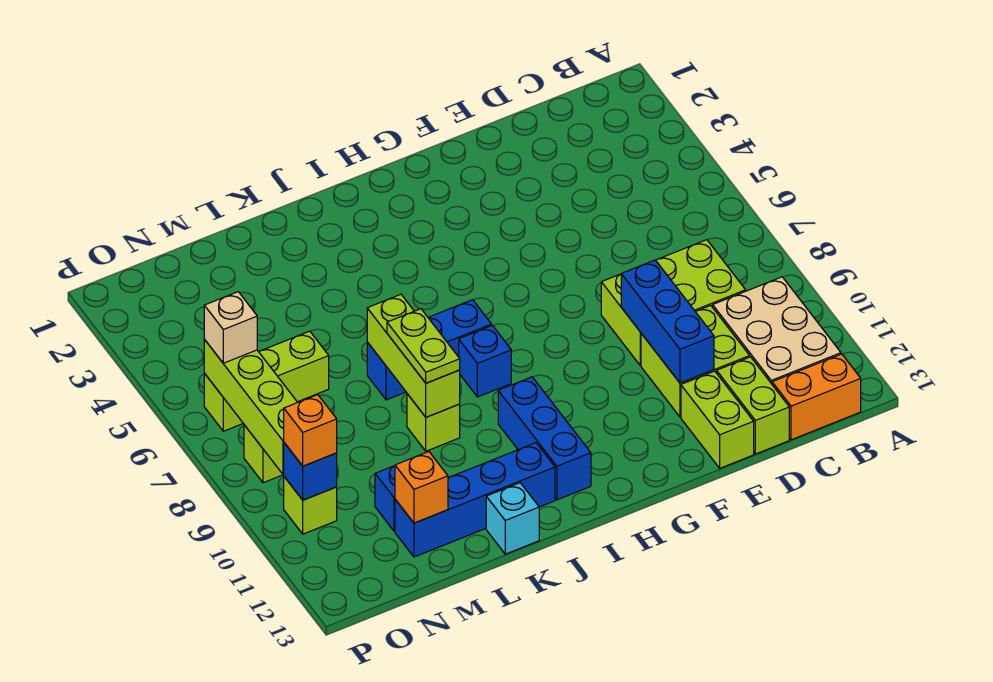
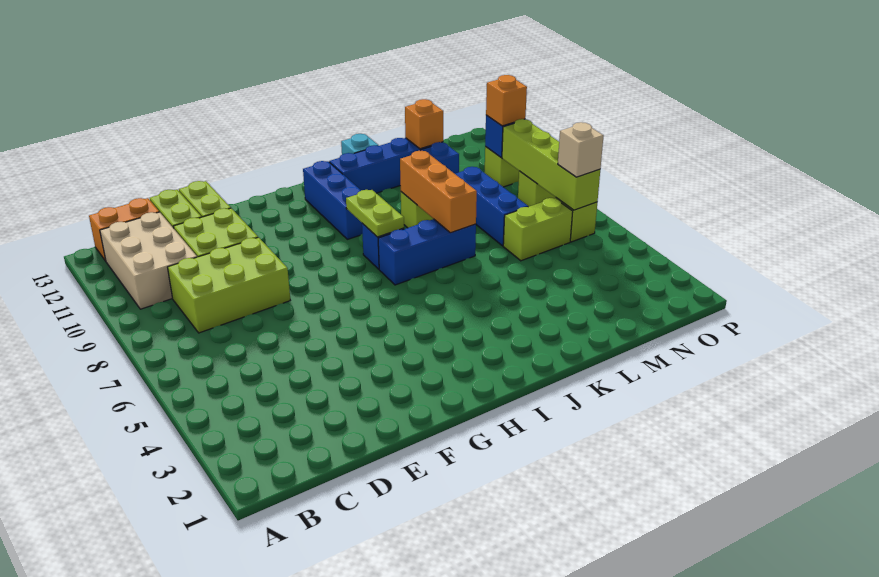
blue 1x3 brick [621,260,714,383] -> blue 1x3 brick moved to [456,167,528,246]
lime 1x3 brick [367,294,460,417] -> orange 1x3 brick [400,151,477,233]
lime 1x2 plate [387,309,460,383] -> lime 1x2 plate moved to [346,190,404,237]

